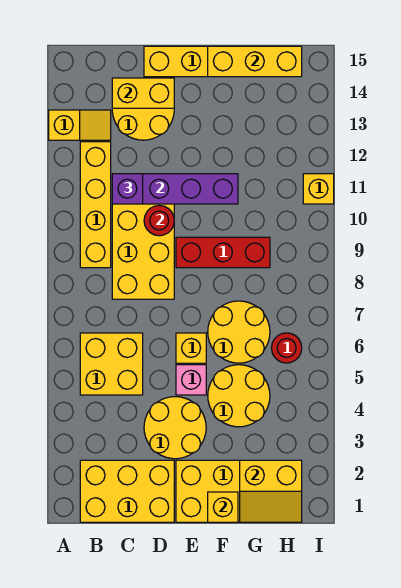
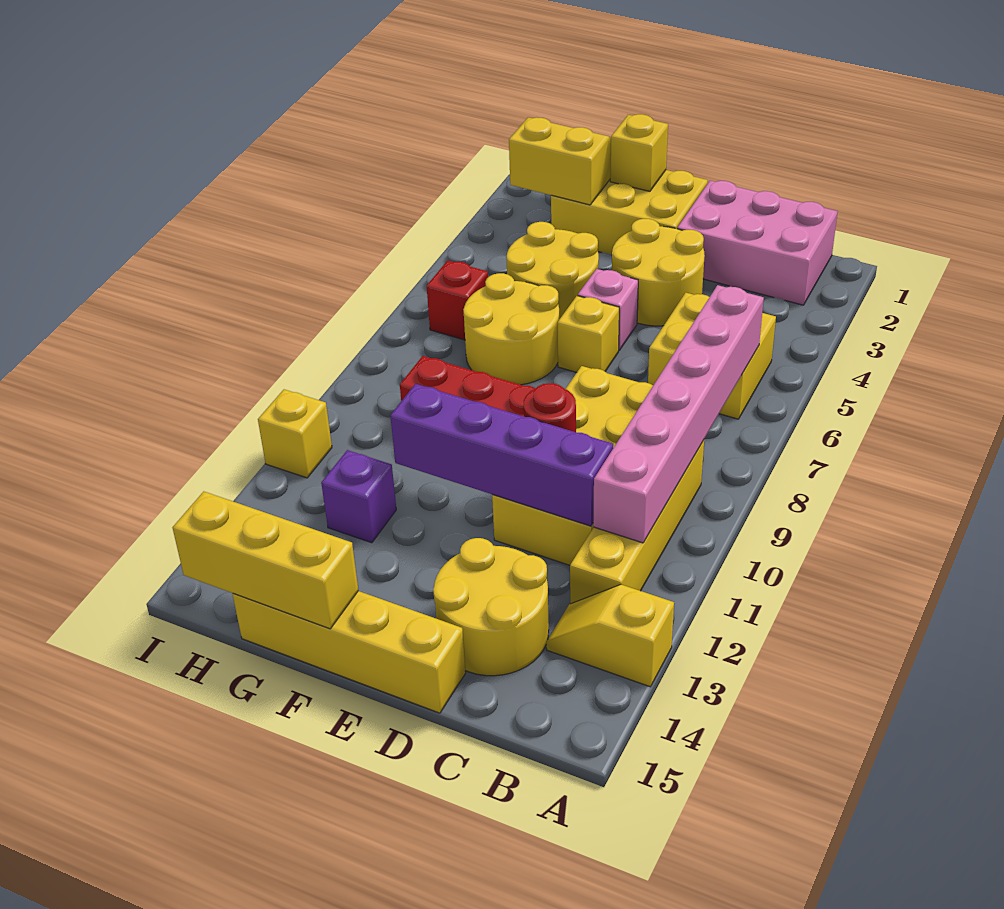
yellow 2x3 brick [80,460,174,522] -> pink 2x3 brick [677,181,838,305]
none -> pink 1x6 brick [593,285,764,543]
purple 1x1 brick [112,174,143,204] -> purple 1x1 brick moved to [321,450,396,543]
yellow 1x2 brick [112,78,174,108] -> none
red 1x1 round brick [272,333,302,363] -> red 1x1 brick [427,260,488,340]

